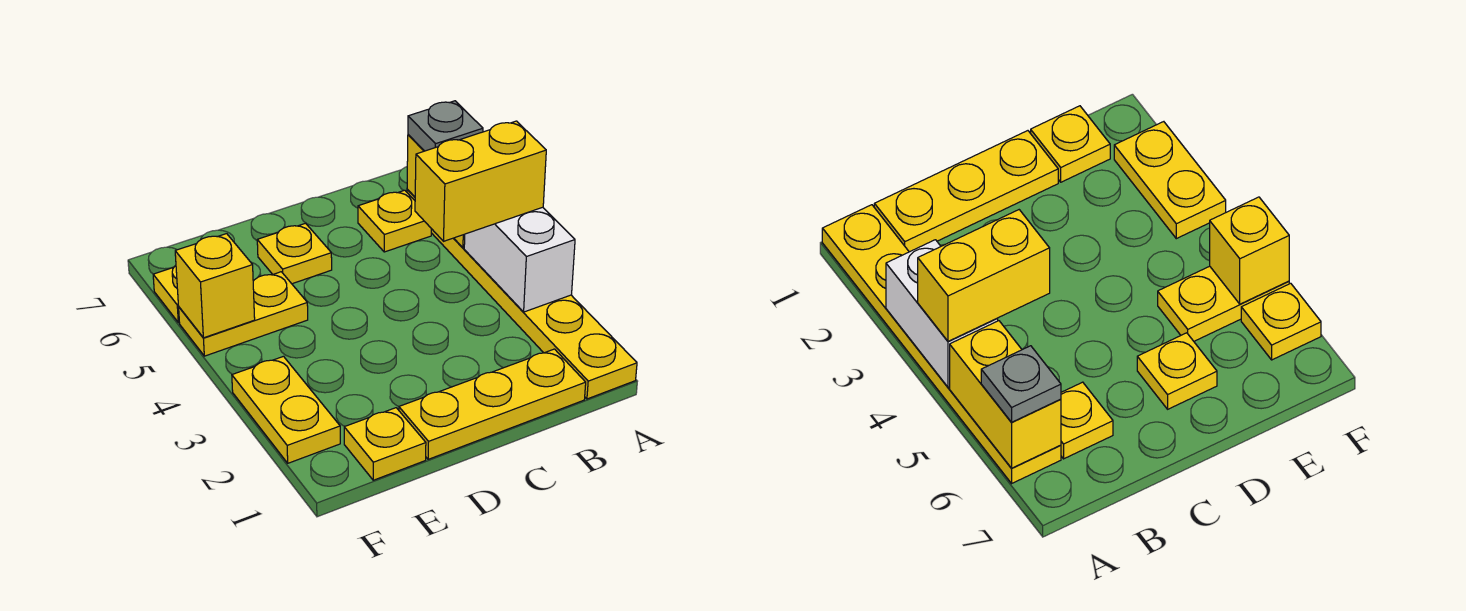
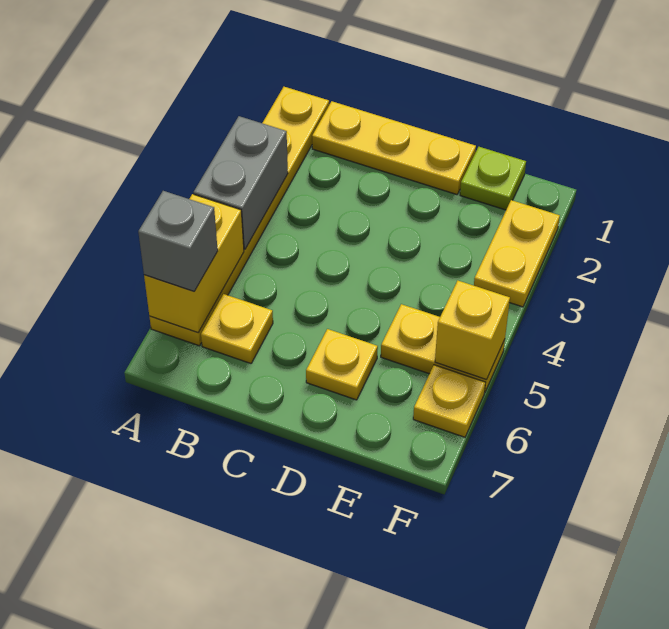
white 1x2 brick [464,207,575,312] -> grey 1x2 brick [193,116,288,250]
yellow 1x2 brick [415,121,546,241] -> none
grey 1x1 plate [408,101,483,151] -> grey 1x1 brick [138,191,218,291]
yellow 1x1 plate [344,408,426,480] -> lime 1x1 plate [460,147,526,210]

